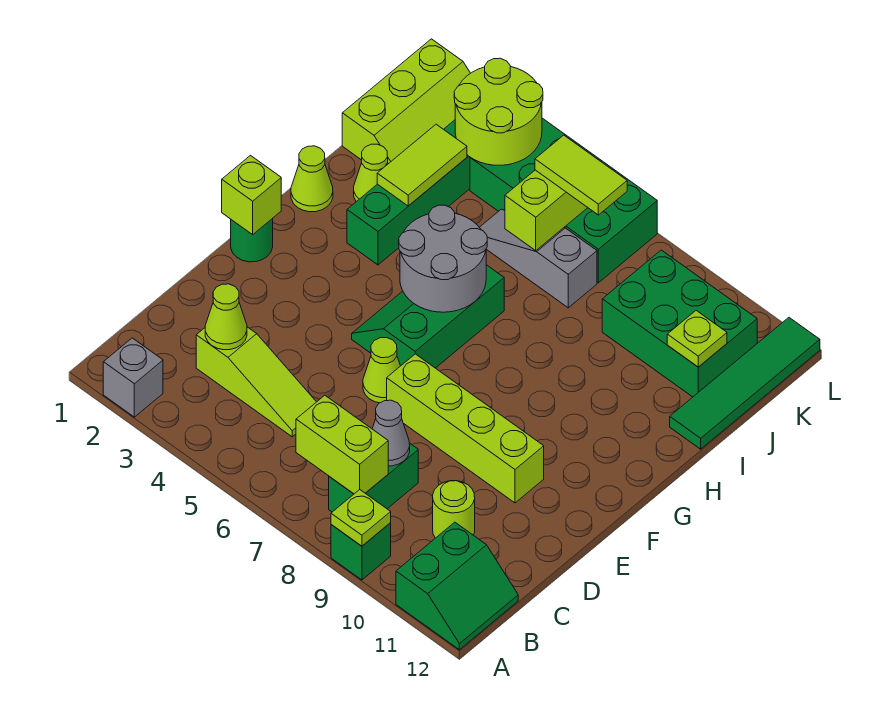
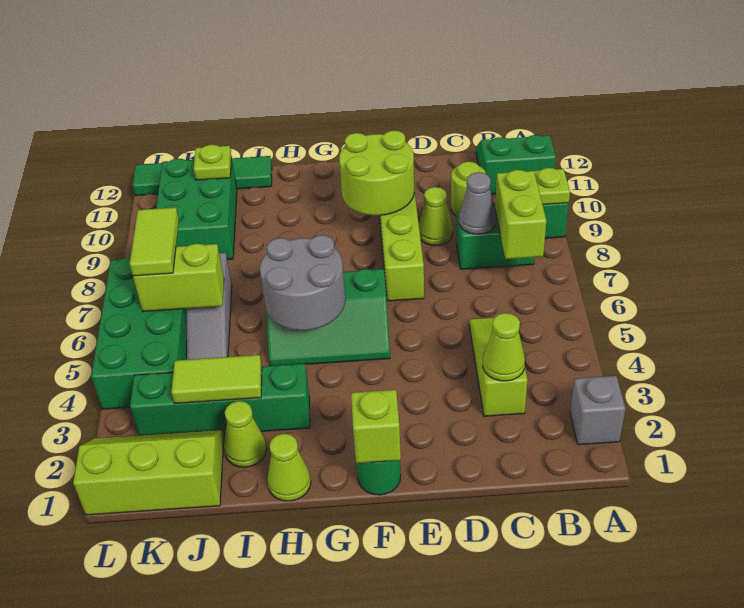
lime 1x1 cone [363,338,400,403] -> lime 1x1 cone moved to [419,187,453,245]
lime 2x2 round brick [454,58,543,165] -> lime 2x2 round brick moved to [339,131,414,215]

